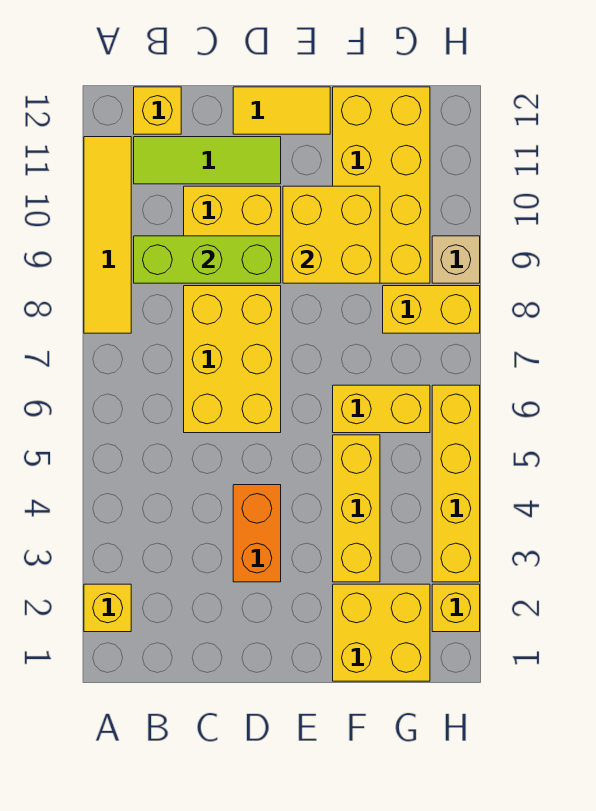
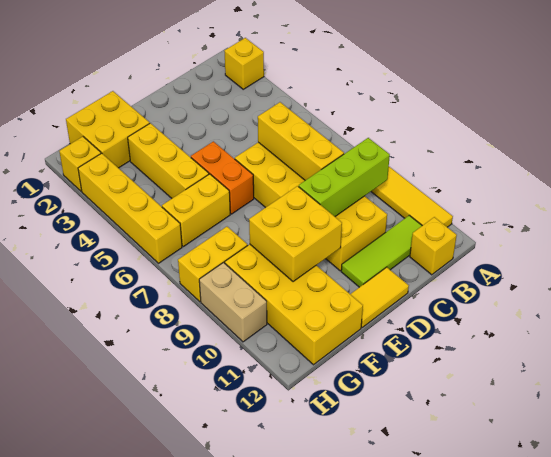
none -> yellow 1x3 brick [258,102,344,180]
orange 1x2 brick [233,485,281,582] -> orange 1x2 brick moved to [191,141,254,214]
tan 1x1 brick [432,236,480,283] -> tan 1x2 brick [199,263,267,342]

